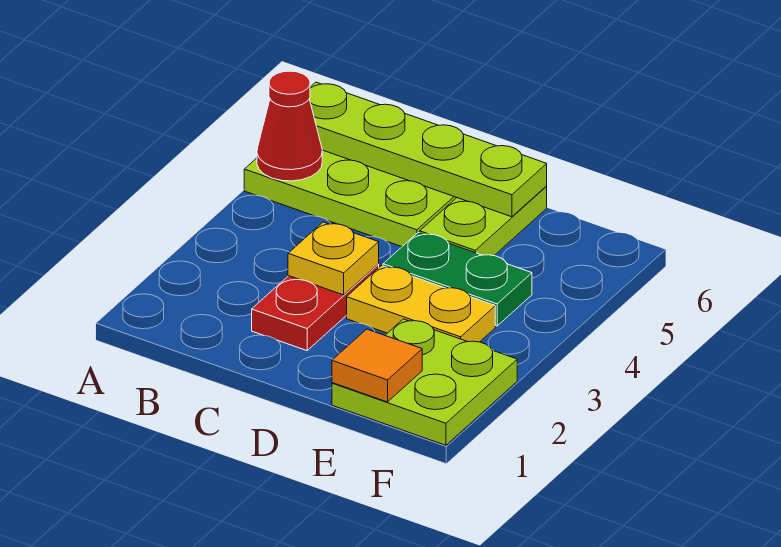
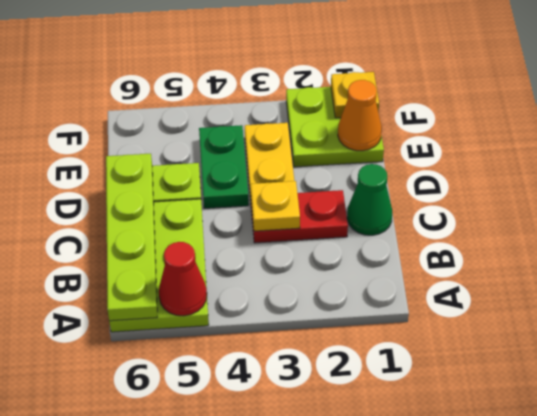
none -> green 1x1 cone [347,164,392,235]
orange 1x1 tile [332,329,422,402] -> orange 1x1 cone [338,80,382,151]
none -> yellow 1x1 plate [331,72,379,118]

